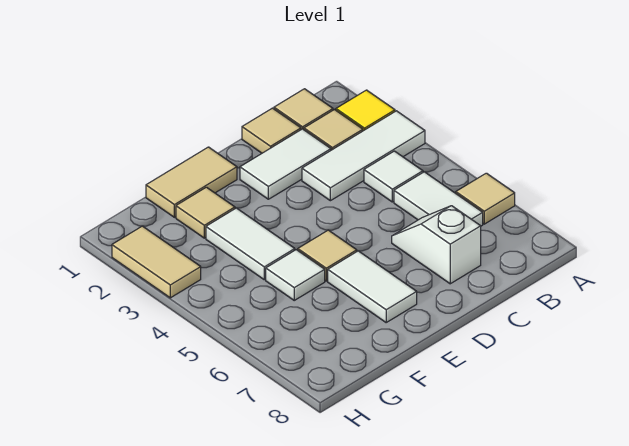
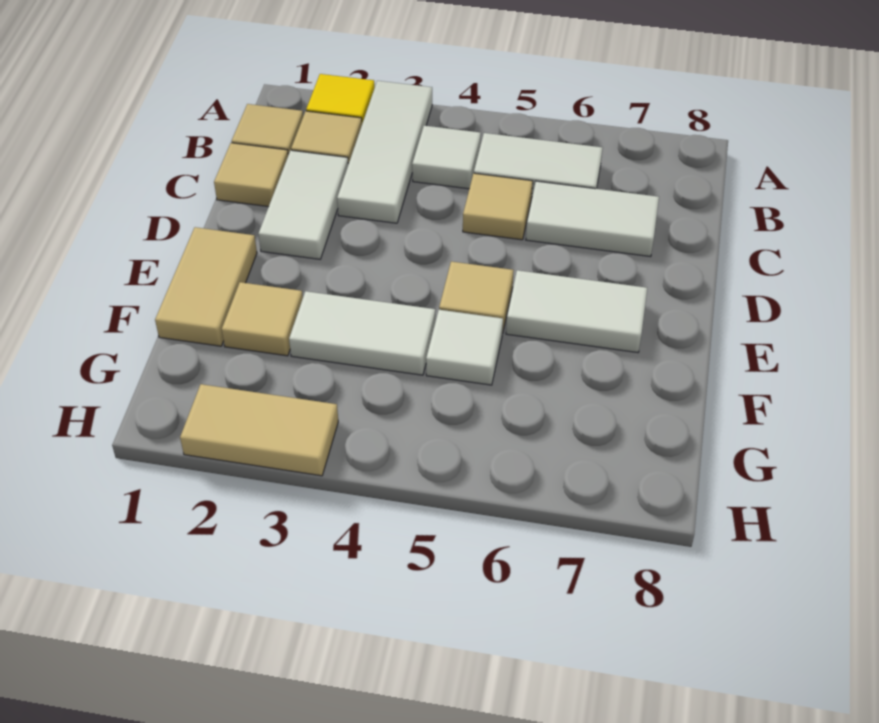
tan 1x1 tile [456,173,515,224] -> tan 1x1 tile moved to [463,173,533,240]
white 1x2 slope [392,206,481,284] -> white 1x2 tile [526,181,659,257]

